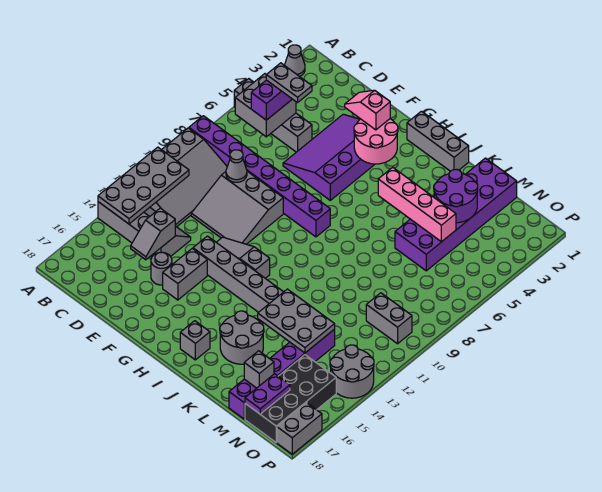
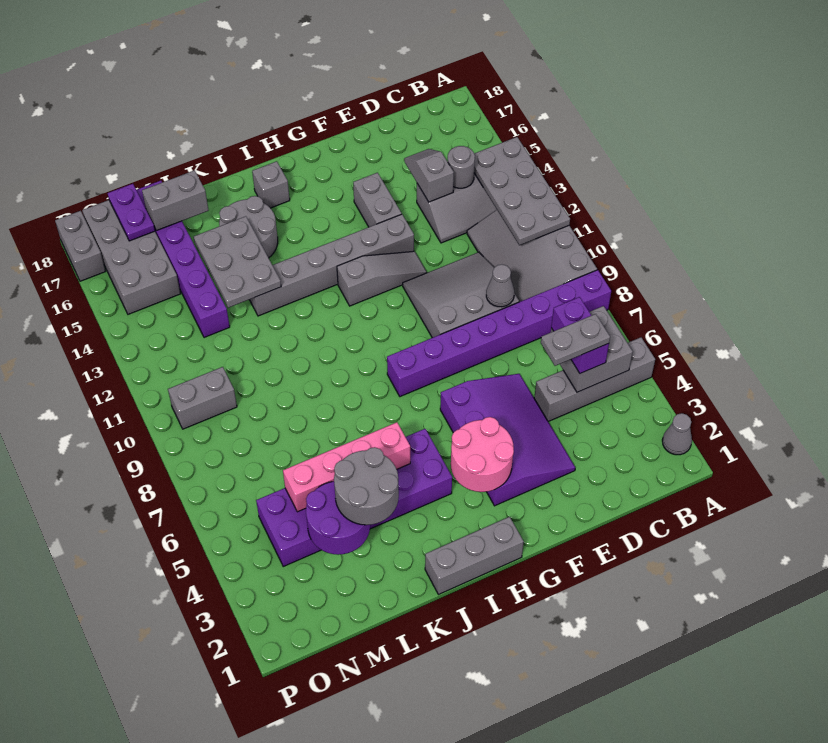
grey 1x1 round brick [151,252,172,285] -> grey 1x1 round brick moved to [448,146,475,188]
pink 1x2 slope [345,90,390,130] -> none
grey 2x3 plate [258,289,335,353] -> grey 2x3 plate turned to [194,216,281,308]
purple 2x6 brick [395,158,517,271] -> purple 2x6 brick turned to [256,429,452,566]
grey 1x1 brick [244,351,274,388] -> grey 1x2 brick [142,170,209,231]
black 2x4 brick [245,355,336,442] -> grey 2x4 brick [82,200,181,314]
grey 2x2 round brick [330,345,374,398] -> grey 2x2 round brick moved to [334,447,399,525]

